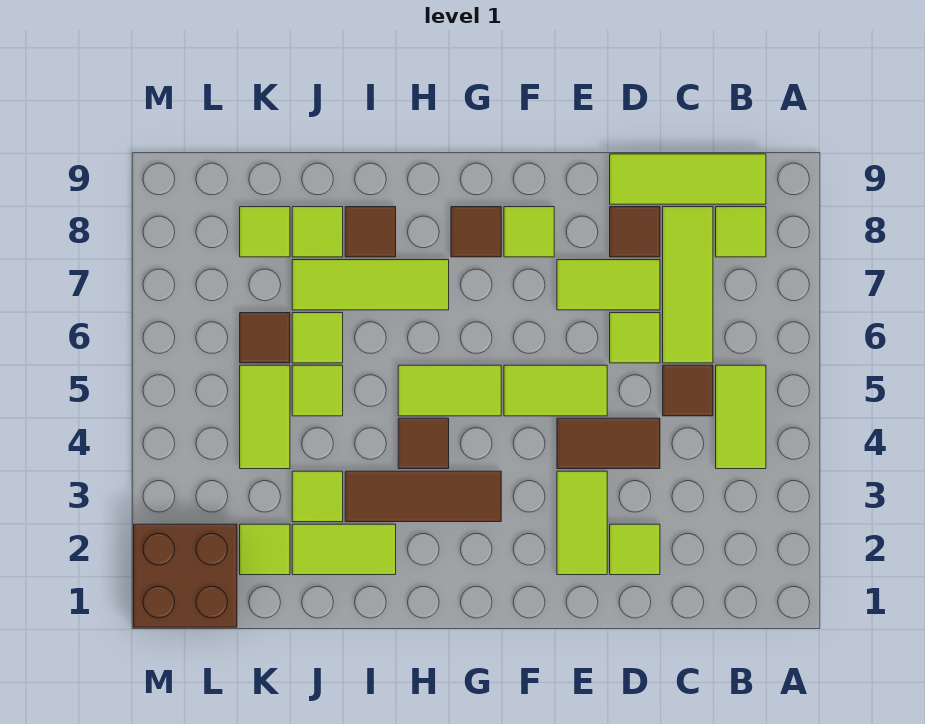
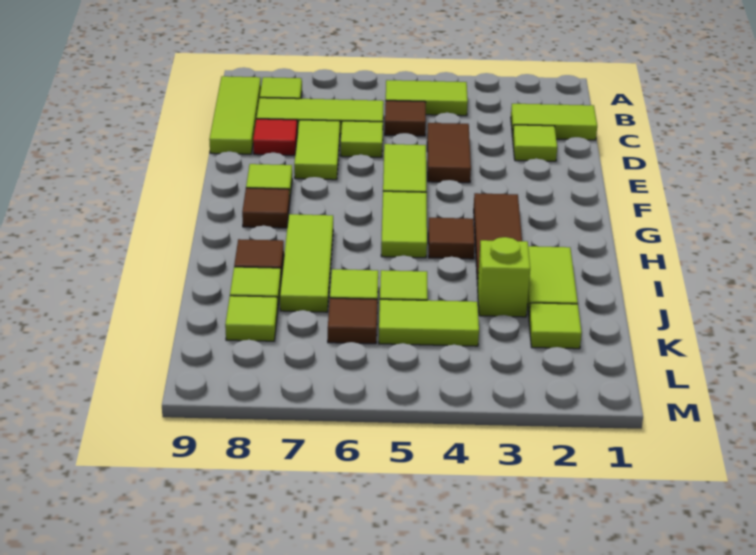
brown 1x1 tile [610,207,660,257] -> red 1x1 tile [253,119,297,155]
lime 1x2 tile [557,471,607,575] -> lime 1x2 tile moved to [511,104,597,140]
lime 1x1 tile [292,471,343,522] -> lime 1x1 brick [478,237,530,317]
brown 2x2 brick [134,524,237,627] -> none

